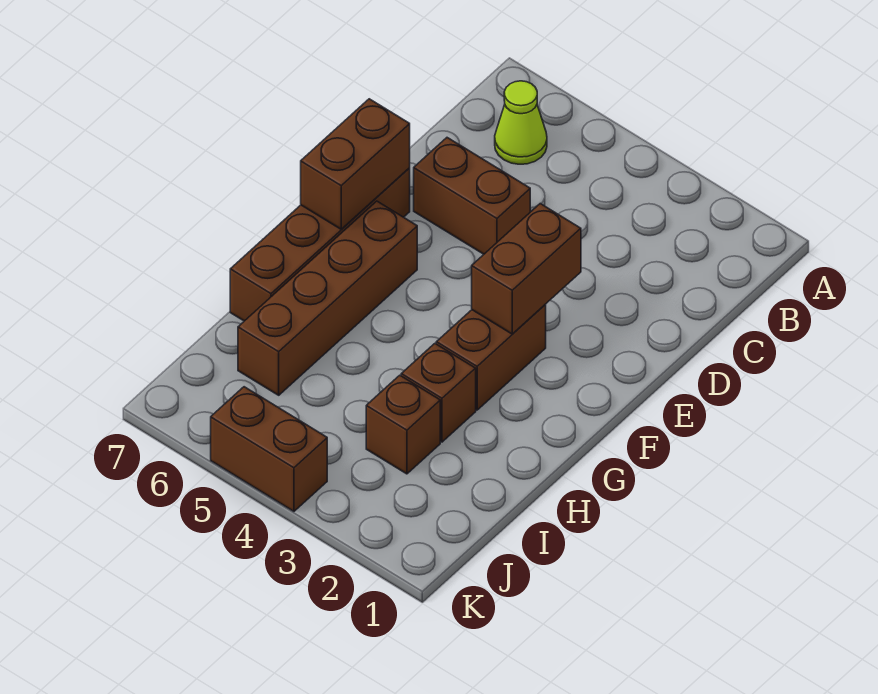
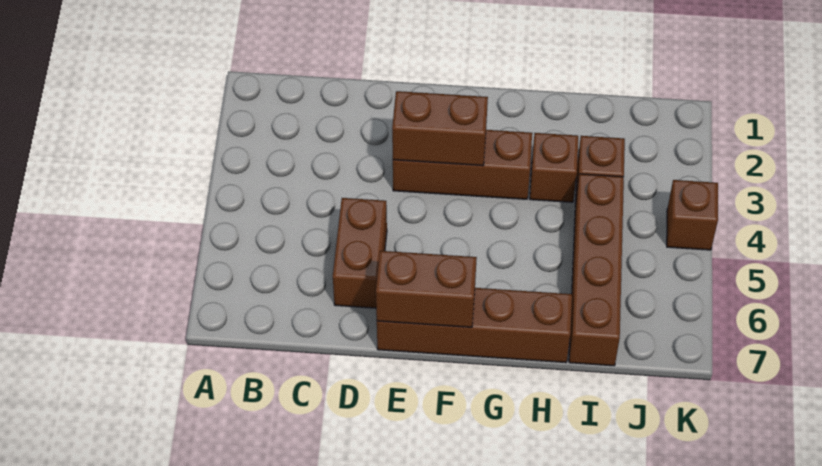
lime 1x1 cone [495,81,547,164] -> none
brown 1x2 brick [436,305,546,410] -> brown 1x3 brick [393,130,532,199]
brown 1x4 brick [238,201,417,395] -> brown 1x4 brick turned to [569,174,624,366]
brown 1x2 brick [211,387,327,511] -> brown 1x1 brick [667,180,718,250]

